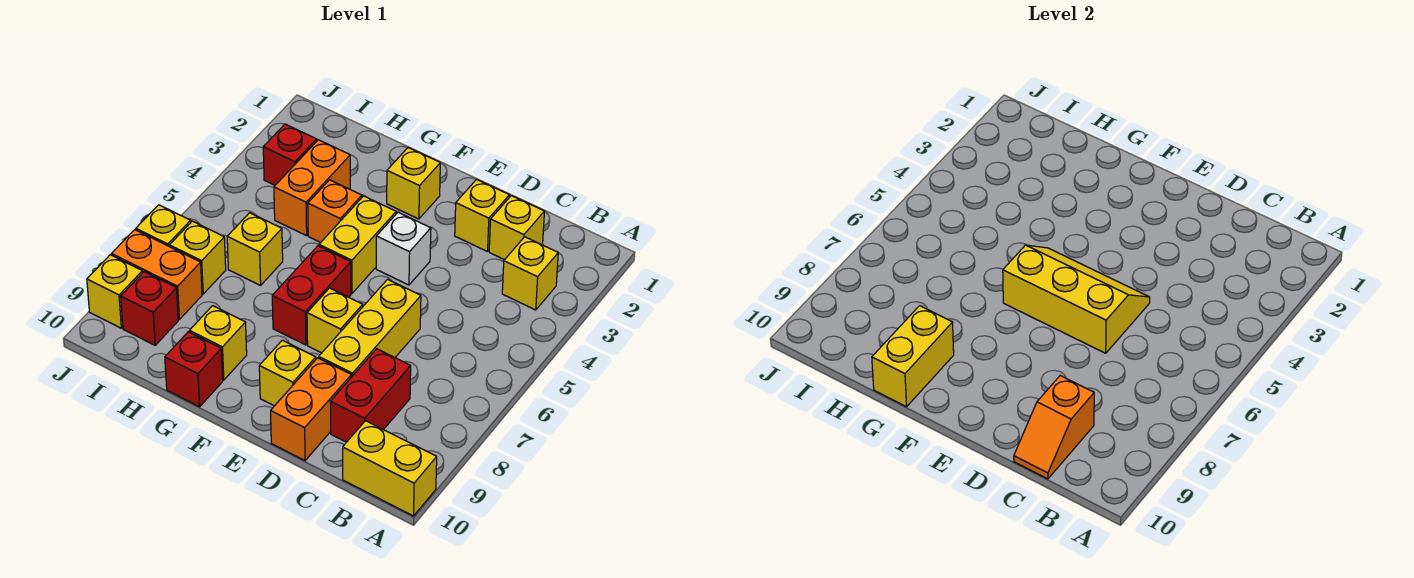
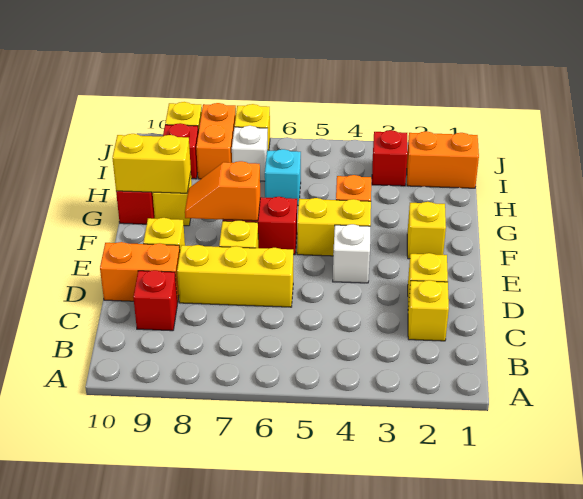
yellow 1x2 brick [343,421,437,516] -> none
yellow 1x1 brick [502,237,558,310] -> none
red 1x2 brick [330,349,411,442] -> red 1x1 brick [133,270,177,331]
orange 1x2 slope [1014,376,1094,479] -> orange 1x2 slope moved to [185,161,260,221]
yellow 2x3 slope [1003,245,1150,353] -> none
orange 1x2 brick [274,140,350,236] -> orange 1x2 brick moved to [407,131,479,188]
yellow 1x1 brick [227,213,283,285] -> cyan 1x1 brick [265,149,301,206]
yellow 1x1 brick [169,221,226,294] -> white 1x1 brick [232,126,268,181]

